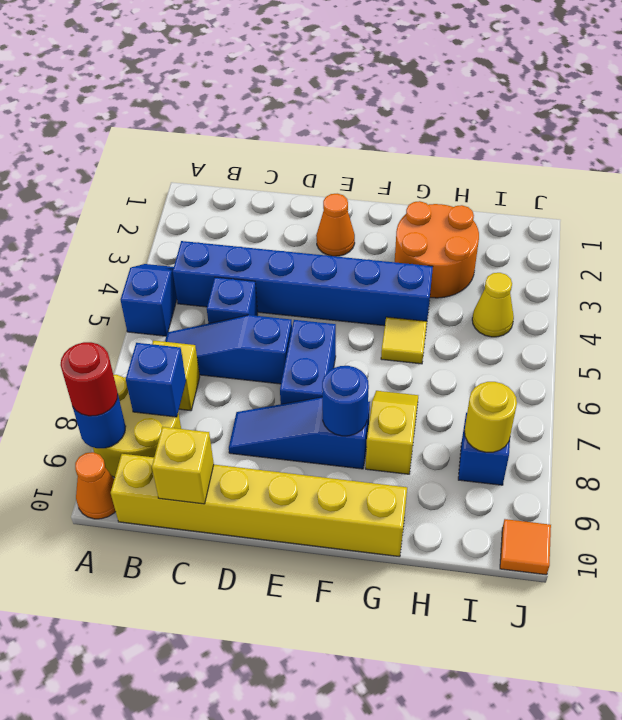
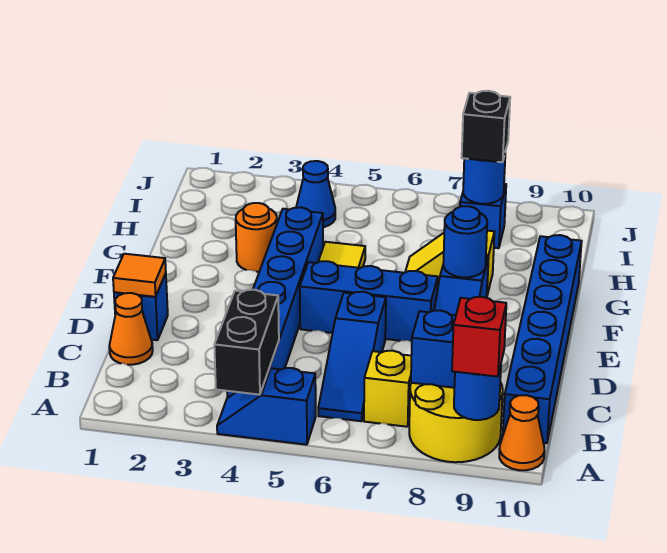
none -> black 1x2 brick [214,290,279,395]
red 1x1 round brick [61,342,118,416] -> red 1x1 brick [452,297,506,377]
yellow 1x6 brick [111,454,407,557] -> blue 1x6 brick [503,235,582,443]
blue 1x1 brick [207,277,258,323] -> blue 1x1 brick moved to [114,273,168,340]
yellow 1x1 brick [152,427,214,504] -> none
orange 1x1 cone [316,194,355,256] -> orange 1x1 cone moved to [109,293,153,365]
blue 1x2 brick [280,320,336,404] -> blue 1x3 brick [300,261,438,342]
orange 2x2 round brick [395,201,479,298] -> orange 1x1 round brick [236,203,277,272]
yellow 1x1 cone [472,273,514,337] -> blue 1x1 cone [296,161,335,227]
yellow 1x1 round brick [465,382,517,452] -> blue 1x1 round brick [463,155,505,204]
none -> black 1x1 brick [462,91,510,162]
orange 1x1 tile [500,519,551,575] -> orange 1x1 tile moved to [113,254,166,297]

